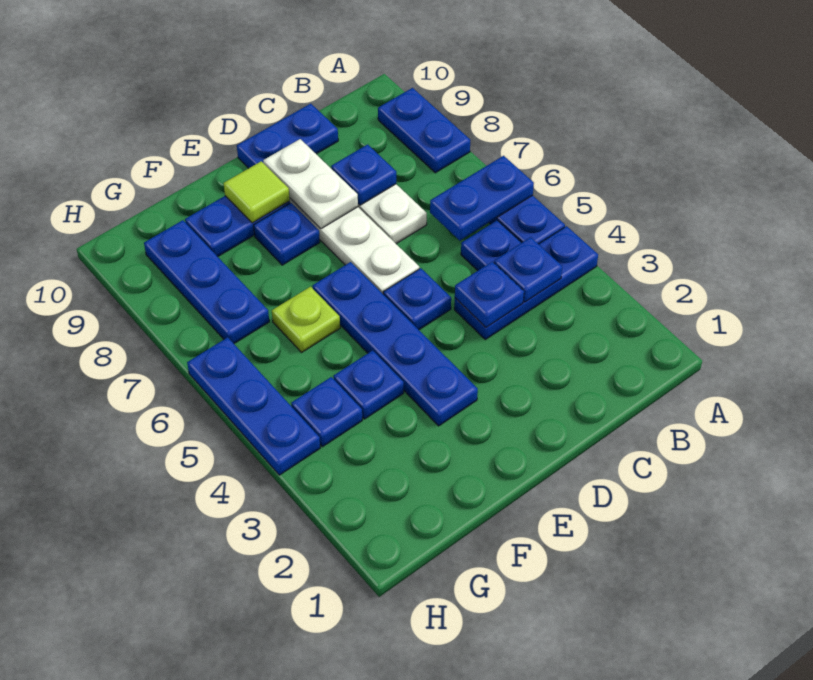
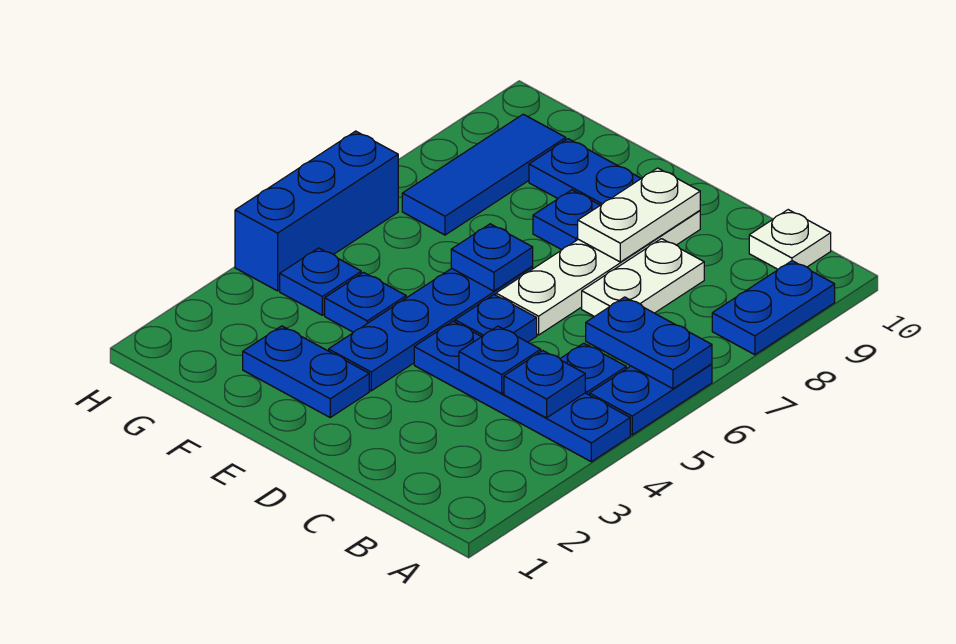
blue 1x3 plate [454,226,598,339] -> blue 1x4 plate [414,321,630,462]
none -> white 1x1 plate [749,210,831,269]
blue 1x1 plate [331,144,396,205] -> blue 1x1 plate moved to [451,224,533,291]
blue 1x2 plate [237,104,338,168] -> blue 1x2 plate moved to [243,326,369,417]
lime 1x1 tile [224,161,290,223] -> none
lime 1x1 plate [272,287,340,352] -> none
blue 1x3 plate [144,220,269,343] -> blue 1x3 tile [402,114,566,235]
blue 1x3 plate [187,337,320,475] -> blue 1x3 brick [235,131,398,291]

